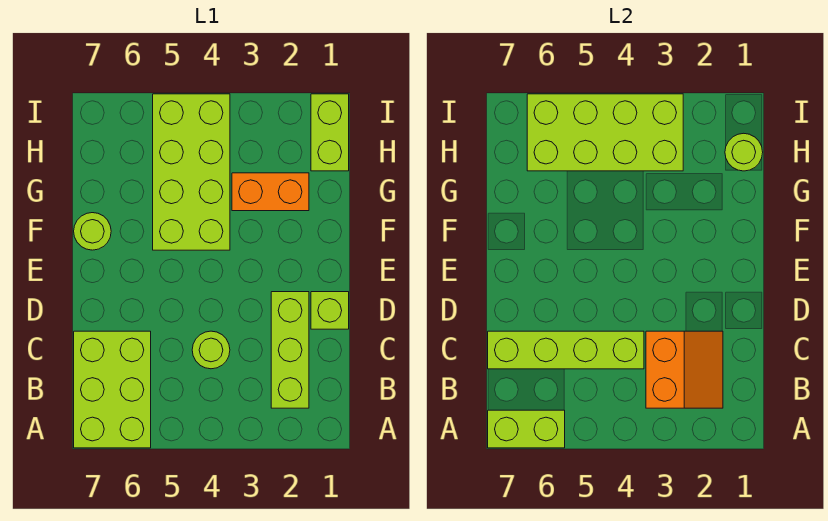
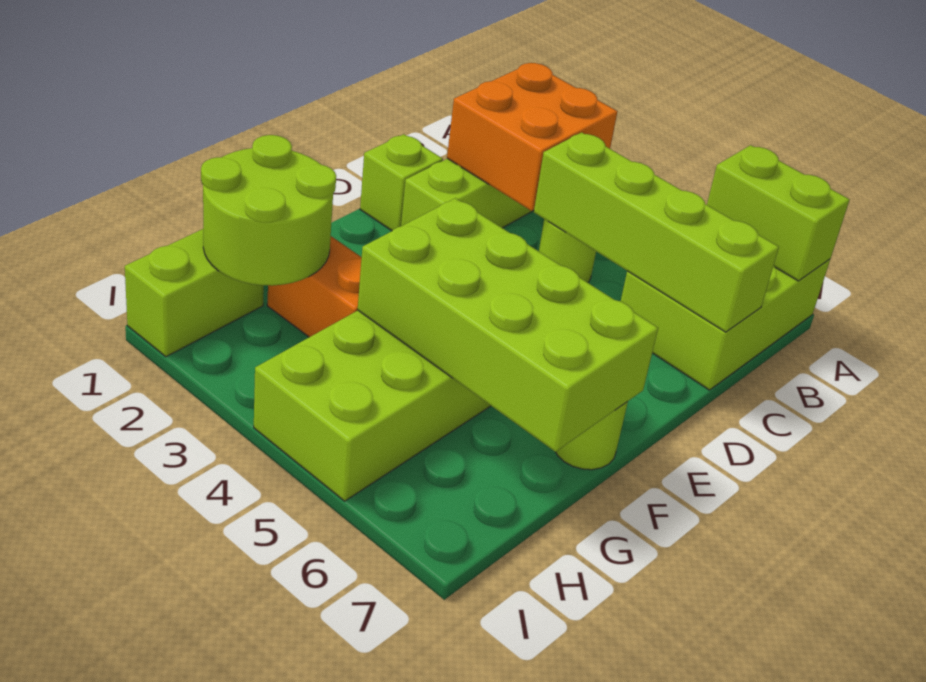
orange 2x2 slope [646,331,723,408] -> orange 2x2 brick [447,63,617,211]
lime 1x1 round brick [725,133,763,171] -> lime 2x2 round brick [201,135,336,286]
lime 2x4 brick [527,94,683,171] -> lime 2x4 brick moved to [358,198,658,452]

